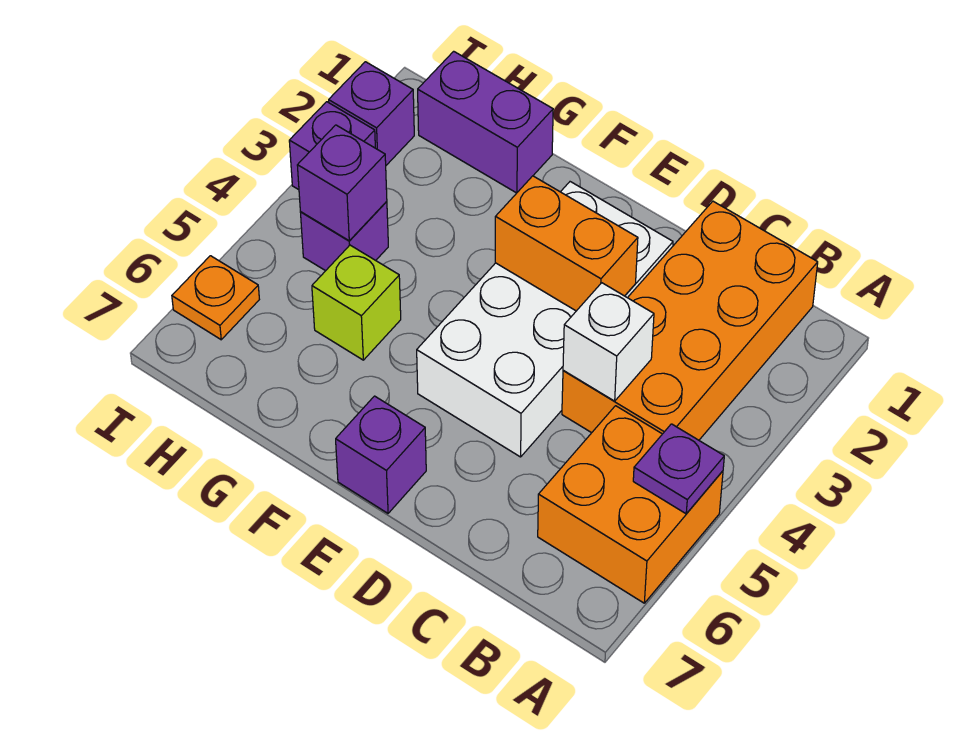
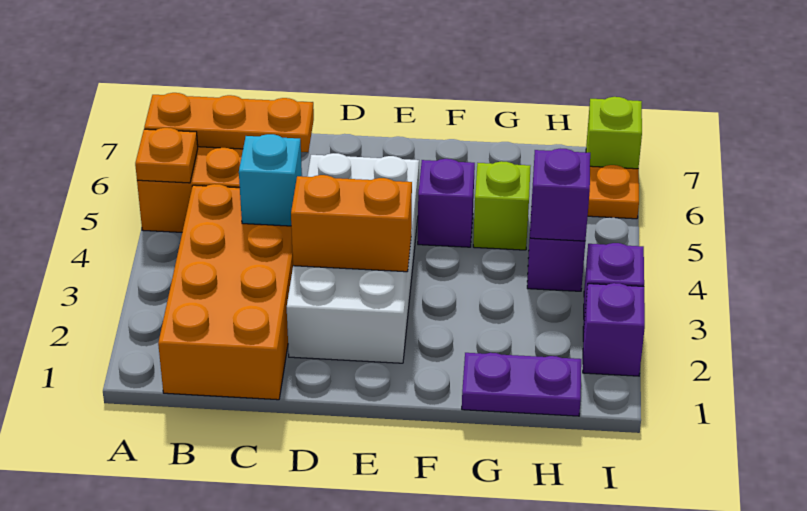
purple 1x1 plate [633,424,724,514] -> orange 1x1 plate [135,128,198,183]
none -> orange 1x3 plate [144,93,314,152]
white 1x1 brick [563,283,654,401] -> cyan 1x1 brick [239,134,302,226]
purple 1x1 brick [336,396,426,513] -> purple 1x1 brick moved to [418,159,475,247]
purple 1x2 brick [418,51,553,193] -> purple 1x2 plate [462,353,581,416]
none -> lime 1x1 brick [586,97,642,169]

